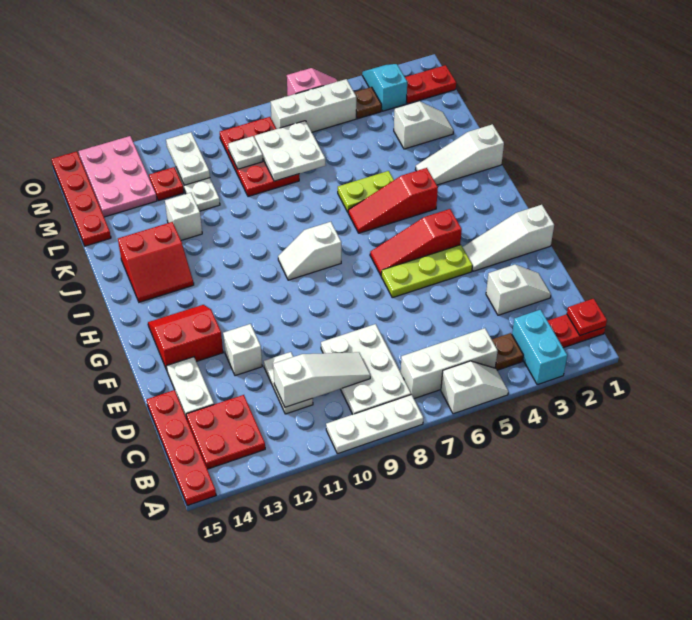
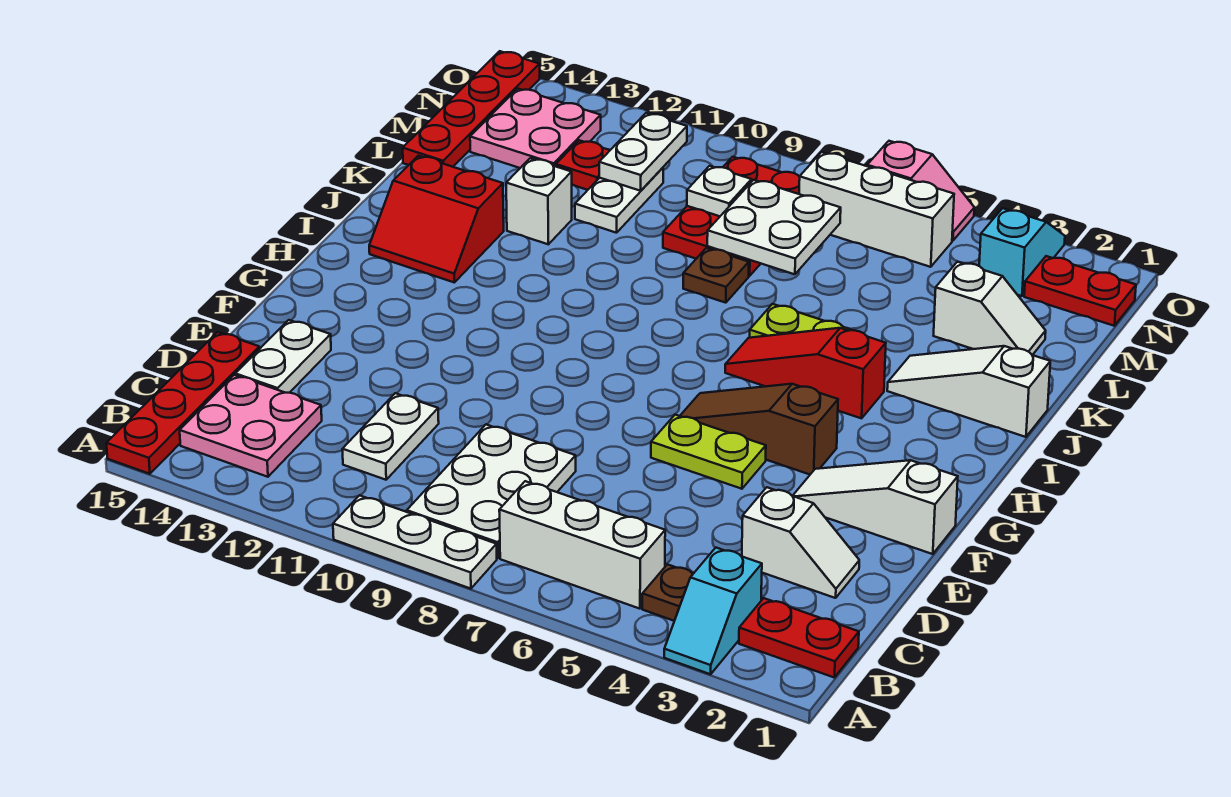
cyan 1x2 brick [512,310,567,385] -> cyan 1x2 slope [664,548,762,674]
white 1x2 slope [441,361,508,414] -> none
red 1x1 plate [567,299,607,336] -> none
red 2x2 plate [186,395,265,469] -> pink 2x2 plate [180,375,322,477]
white 1x3 slope [273,352,370,407] -> none
white 1x1 brick [223,324,262,376] -> none
lime 1x3 plate [381,245,472,298] -> lime 1x2 plate [651,415,766,489]
red 2x2 slope [148,305,223,370] -> none
red 1x3 slope [370,209,462,275] -> brown 1x3 slope [680,384,838,474]
white 1x2 slope [278,222,341,280] -> none
pink 2x3 plate [78,136,157,217] -> pink 2x2 plate [470,89,601,168]
brown 1x1 plate [354,87,382,119] -> brown 1x1 plate moved to [683,248,749,303]

